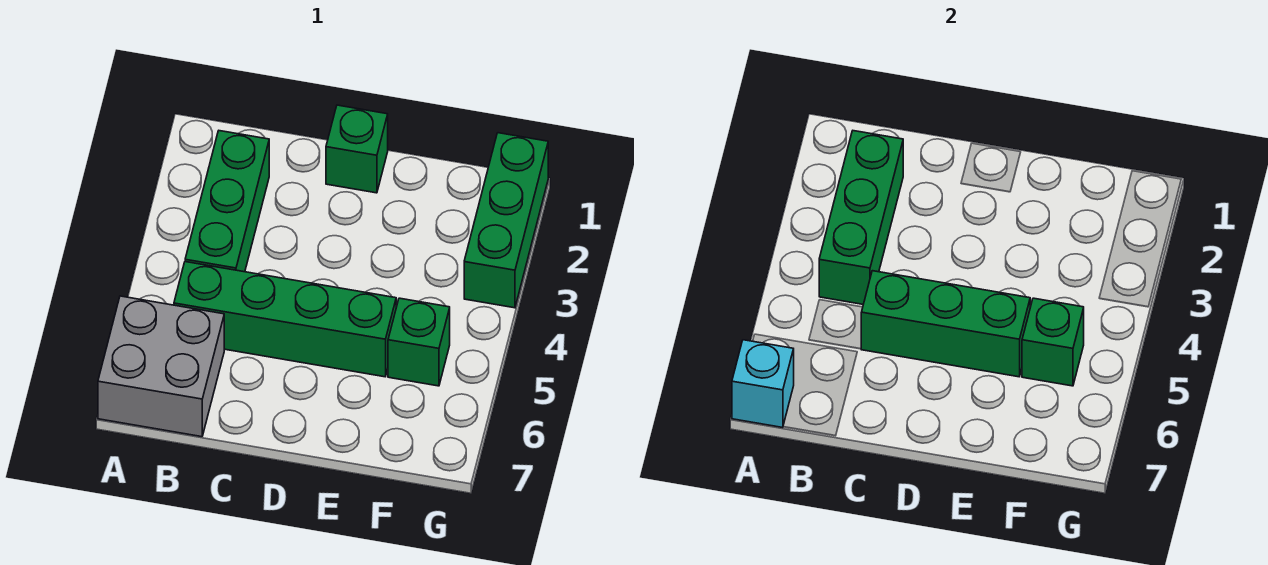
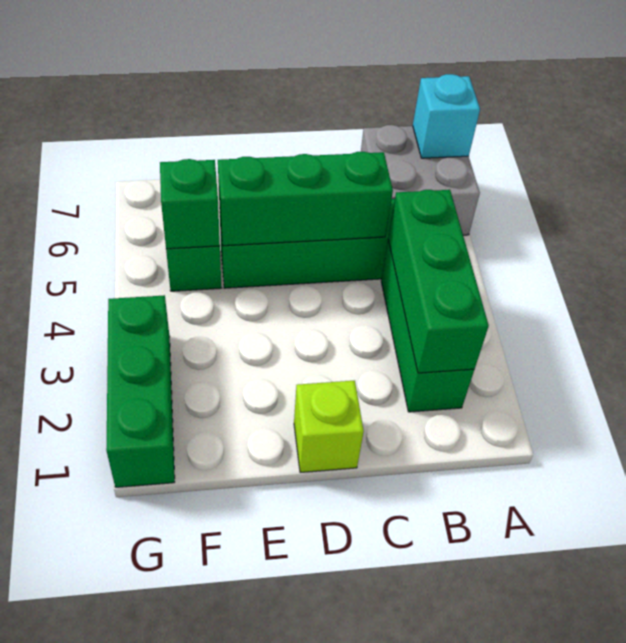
green 1x1 brick [326,105,388,193] -> lime 1x1 brick [294,381,364,473]

